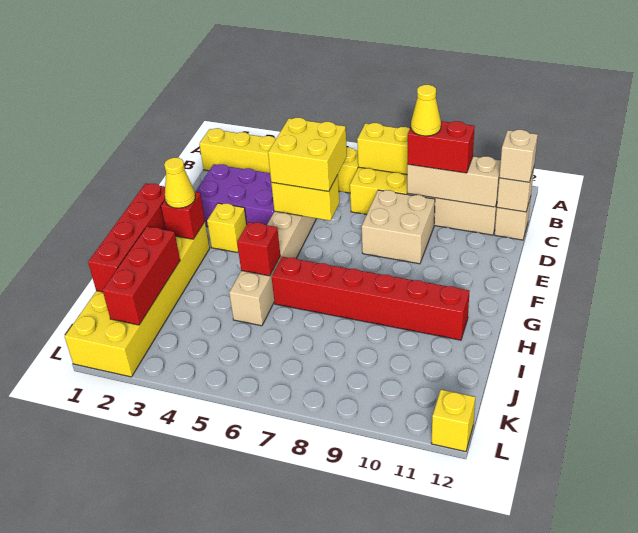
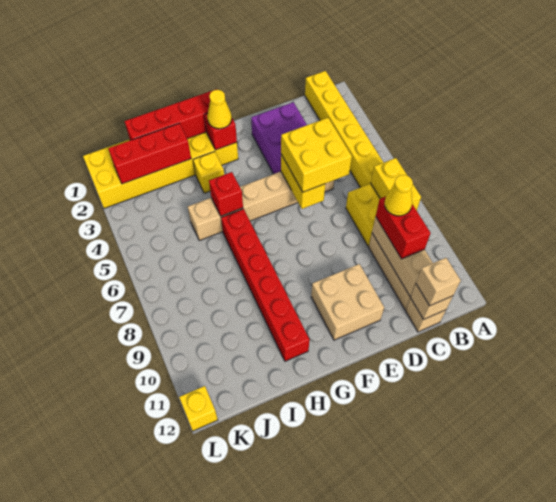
tan 2x2 brick [362,190,435,264] -> tan 2x2 brick moved to [311,264,384,340]
yellow 1x1 brick [207,203,247,252] -> yellow 1x1 brick moved to [193,152,224,193]

